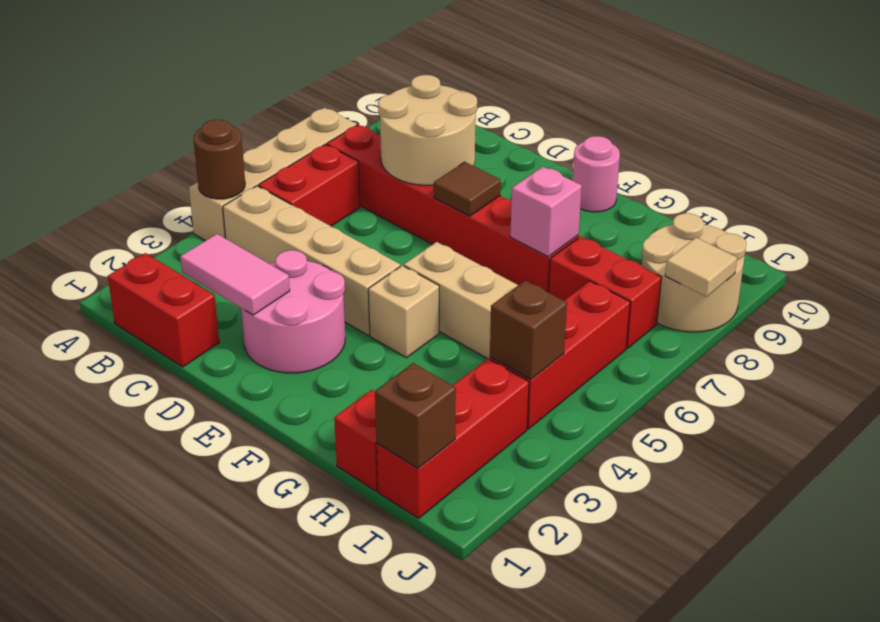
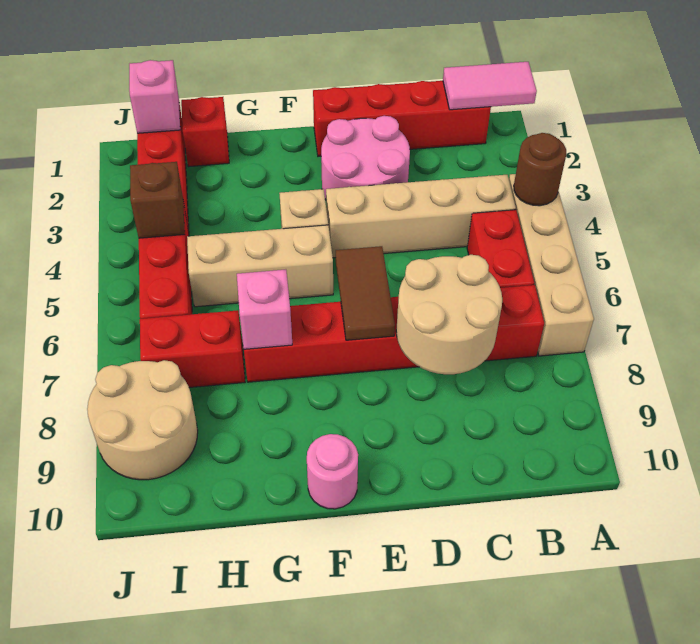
red 1x2 brick [108,253,219,367] -> red 1x4 brick [313,81,491,156]
pink 1x2 tile [180,234,290,315] -> pink 1x2 tile moved to [443,62,537,110]
brown 1x1 tile [434,162,501,216] -> brown 1x2 tile [336,246,395,340]
brown 1x1 brick [375,363,456,468] -> pink 1x1 brick [129,60,180,133]
tan 1x1 tile [665,238,737,297] -> none

